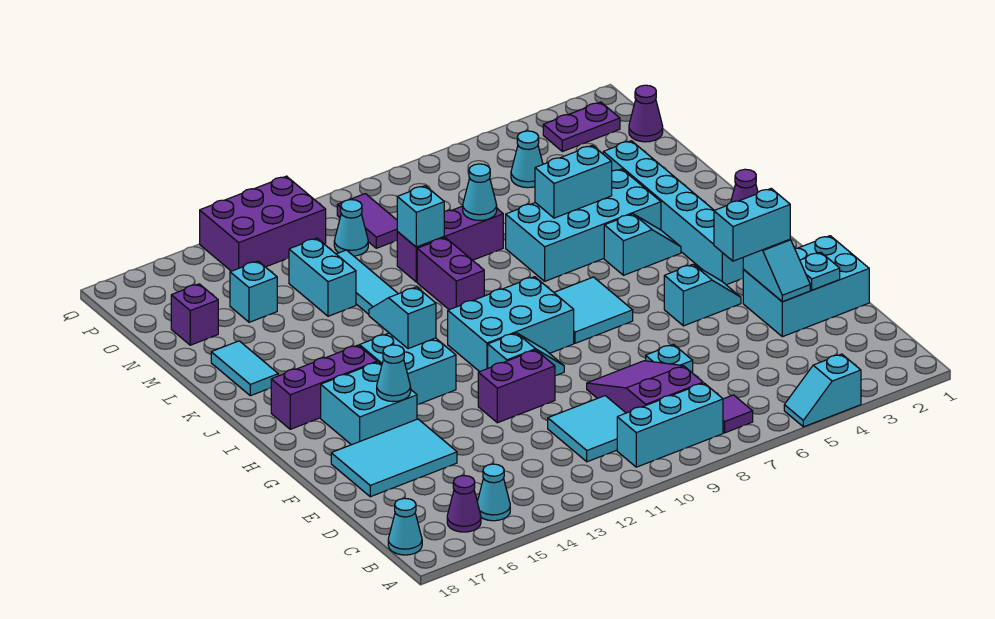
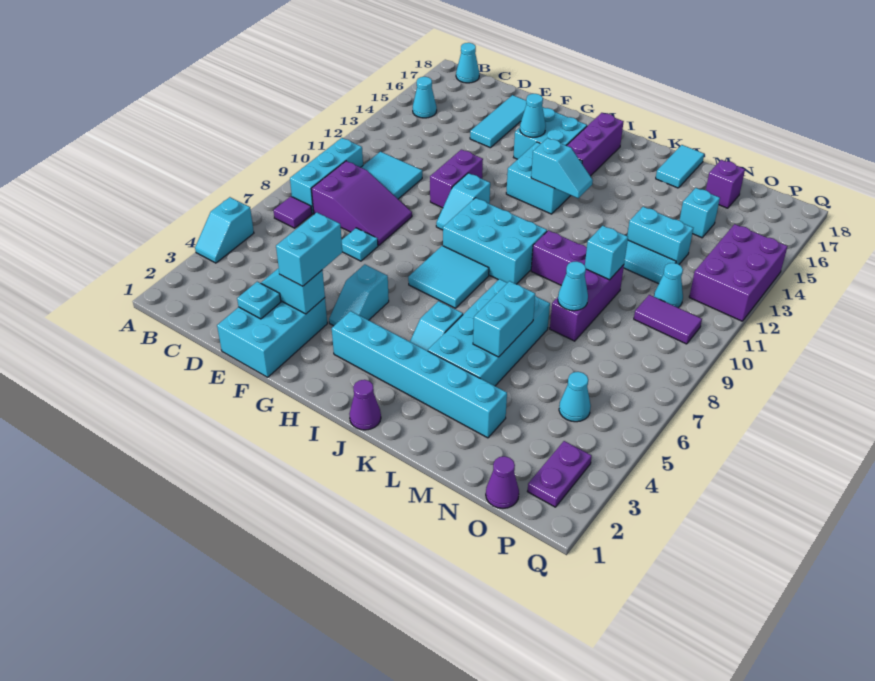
cyan 1x2 slope [784,354,861,427] -> cyan 1x2 slope turned to [195,197,254,263]
purple 1x1 cone [447,476,481,532] -> none
cyan 2x3 tile [331,419,457,497] -> cyan 1x3 tile [470,95,527,148]
cyan 2x3 brick [448,277,574,372] -> cyan 2x3 brick turned to [443,198,547,284]
cyan 1x2 tile [211,341,278,396] -> cyan 1x2 tile turned to [656,145,704,188]

